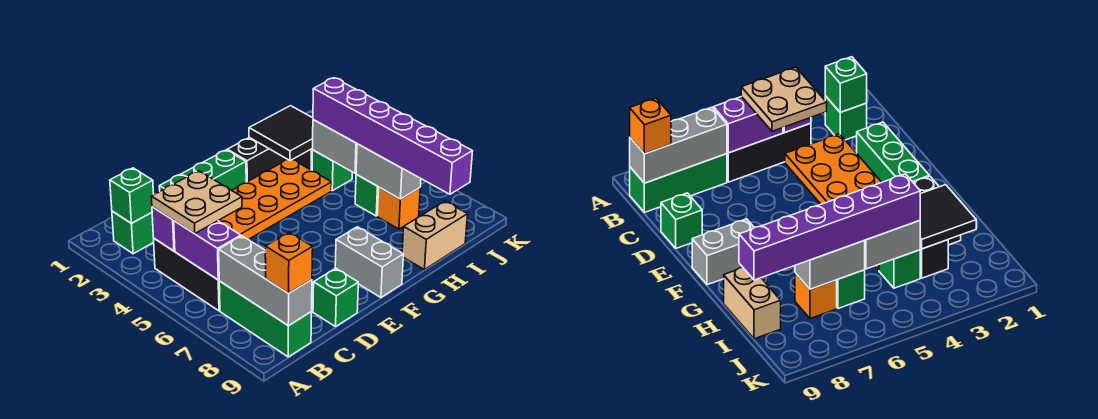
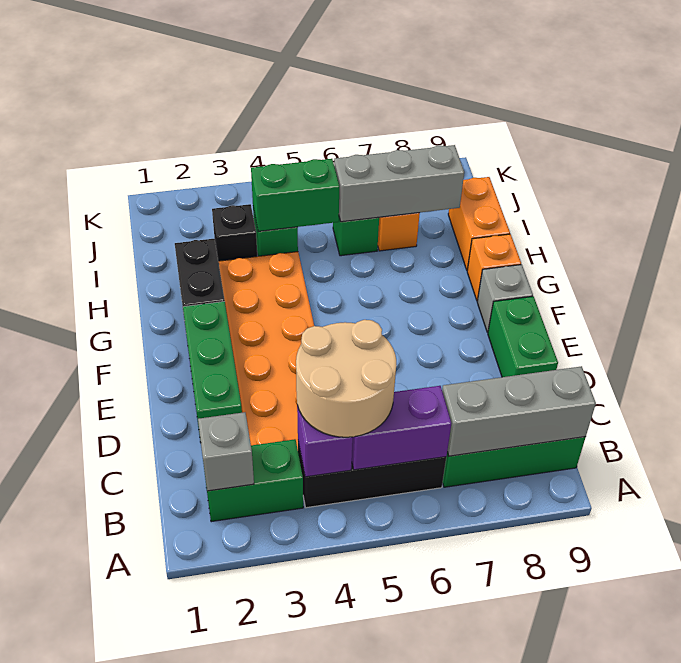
green 1x1 brick [112,211,154,254] -> green 1x2 brick [204,439,303,522]
green 1x1 brick [110,168,154,223] -> grey 1x1 brick [198,412,254,491]
tan 2x2 plate [151,171,242,234] -> tan 2x2 round brick [296,320,396,437]
orange 1x1 brick [265,232,313,293] -> orange 1x1 brick moved to [467,234,521,301]
green 1x1 brick [313,268,358,327] -> green 1x2 brick [488,296,558,377]
grey 1x2 brick [335,227,403,297] -> grey 1x1 brick [477,265,533,333]
black 2x2 tile [249,106,313,161] -> none
tan 1x2 brick [402,201,468,270] -> orange 1x2 brick [448,177,510,270]
grey 1x2 brick [312,120,357,173] -> green 1x2 brick [251,159,339,232]
purple 1x6 brick [313,78,473,194] -> none
grey 1x2 brick [356,144,421,199] -> grey 1x3 brick [334,145,464,222]

